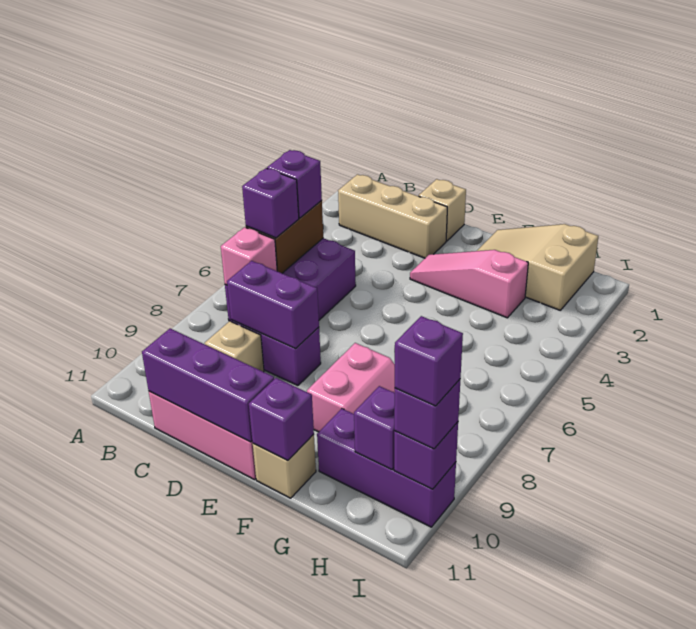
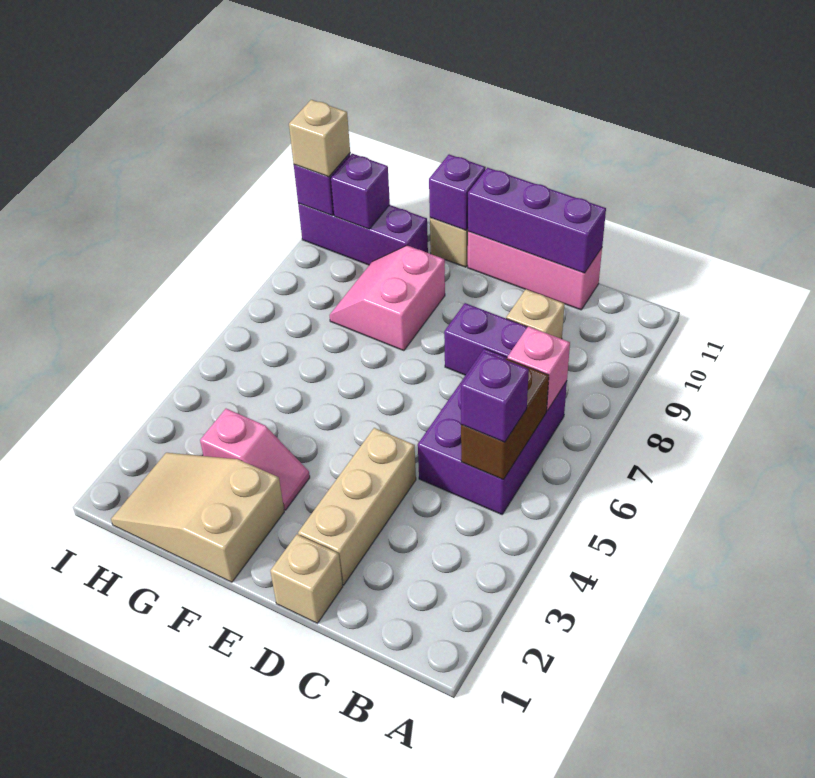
tan 1x3 brick [338,174,447,258] -> tan 1x3 brick turned to [298,428,416,585]
purple 1x1 brick [242,168,299,238] -> none
purple 1x2 brick [227,261,319,349] -> none
pink 1x3 slope [410,250,528,318] -> pink 1x2 slope [200,409,310,510]
tan 2x3 slope [477,224,599,310] -> tan 2x3 slope turned to [111,453,284,582]
purple 1x1 brick [394,379,460,449] -> tan 1x1 brick [289,100,350,177]
purple 1x1 brick [395,316,463,406] -> none

